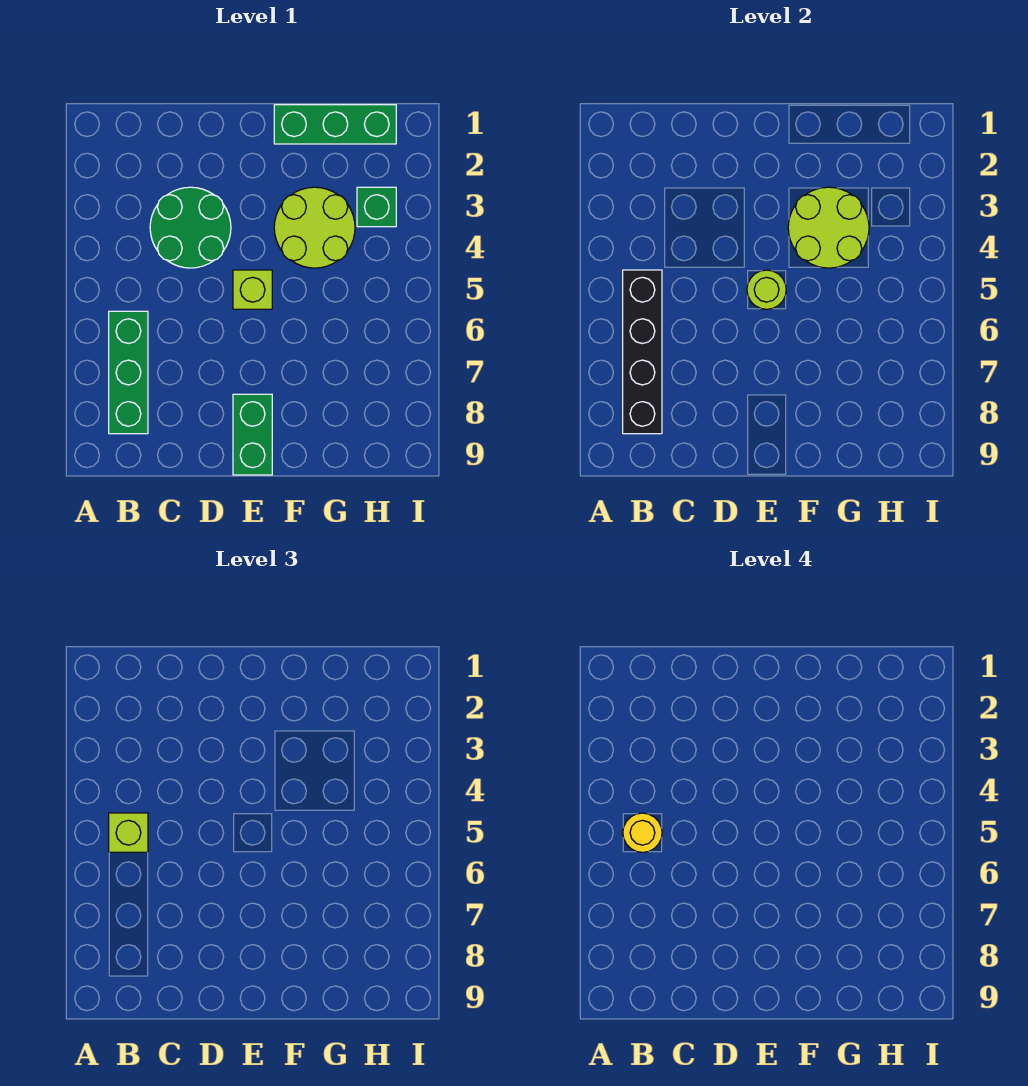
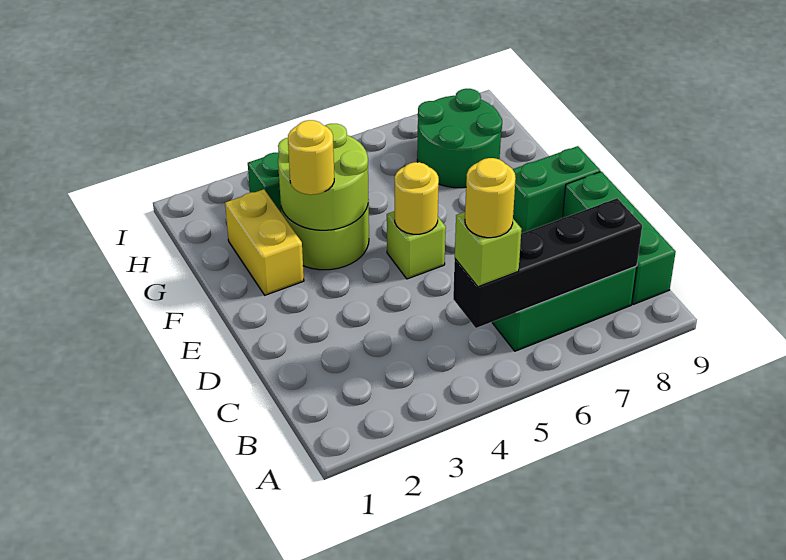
green 2x2 round brick [150,187,231,268] -> green 2x2 round brick moved to [417,89,502,188]
lime 1x1 round brick [747,270,786,309] -> yellow 1x1 round brick [395,162,439,234]
green 1x3 brick [274,105,396,144] -> green 1x3 brick moved to [563,172,676,304]
none -> yellow 1x2 brick [225,189,304,295]
none -> yellow 1x1 round brick [288,120,334,195]

